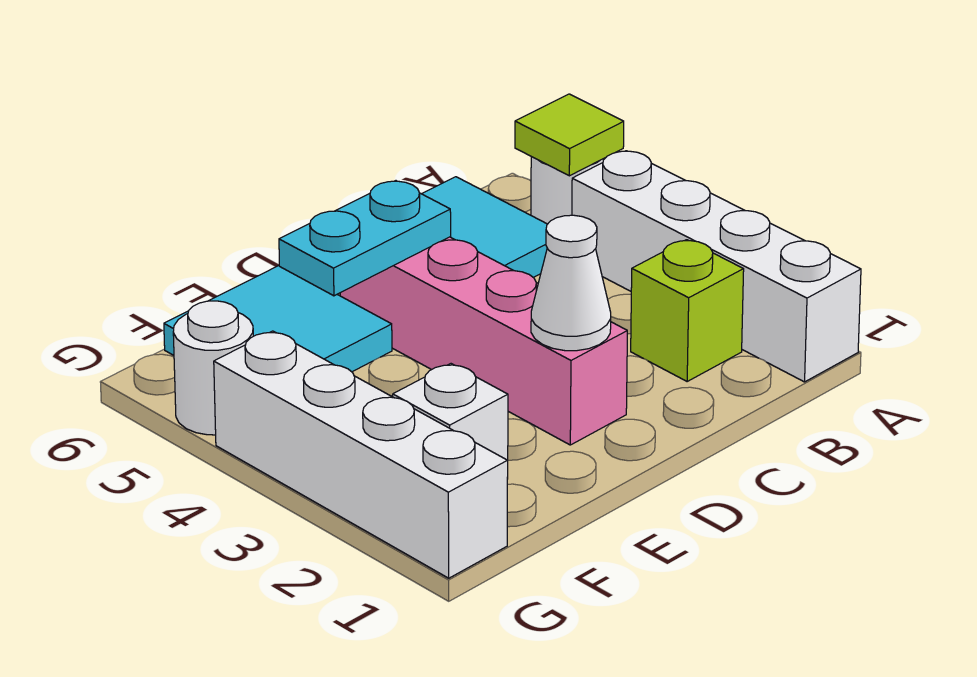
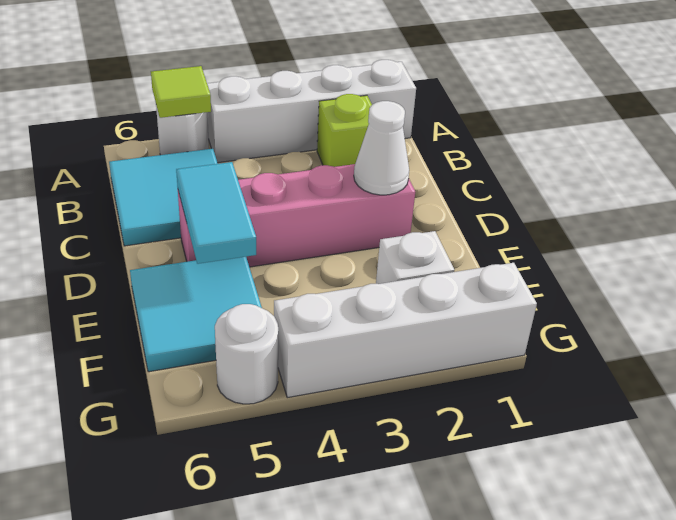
cyan 1x2 plate [279,181,451,296] -> cyan 1x2 tile [176,162,256,264]

